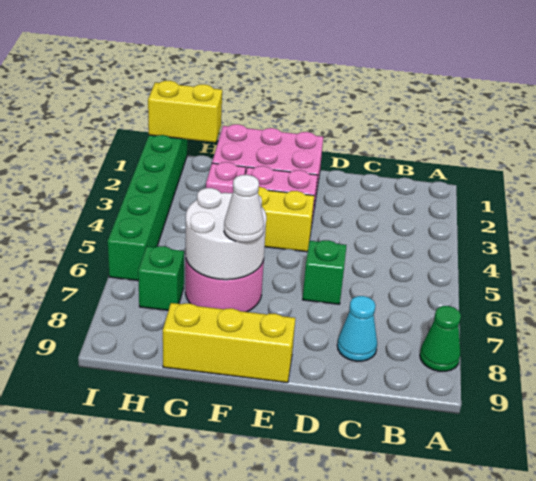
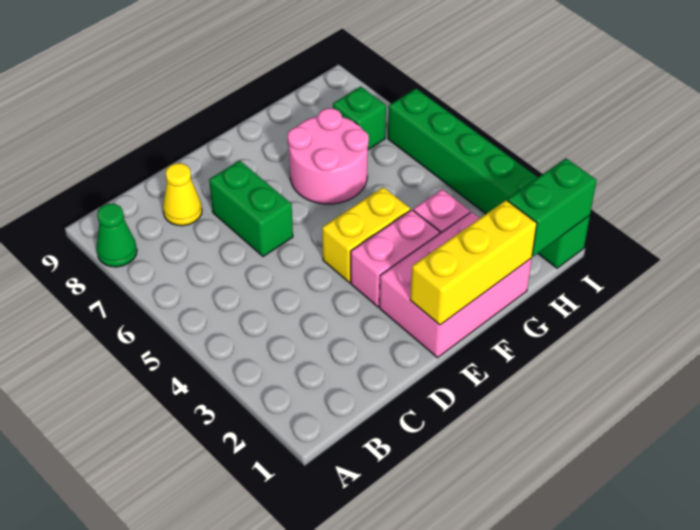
cyan 1x1 cone [337,296,377,361] -> yellow 1x1 cone [163,163,202,226]
green 1x1 brick [303,240,347,304] -> green 1x2 brick [209,161,293,257]
yellow 1x3 brick [163,303,295,383] -> yellow 1x3 brick moved to [410,200,537,325]
white 2x2 round brick [185,188,266,280] -> none
white 1x1 cone [224,174,264,242] -> none
yellow 1x2 brick [148,81,222,142] -> green 1x2 brick [507,158,597,256]

